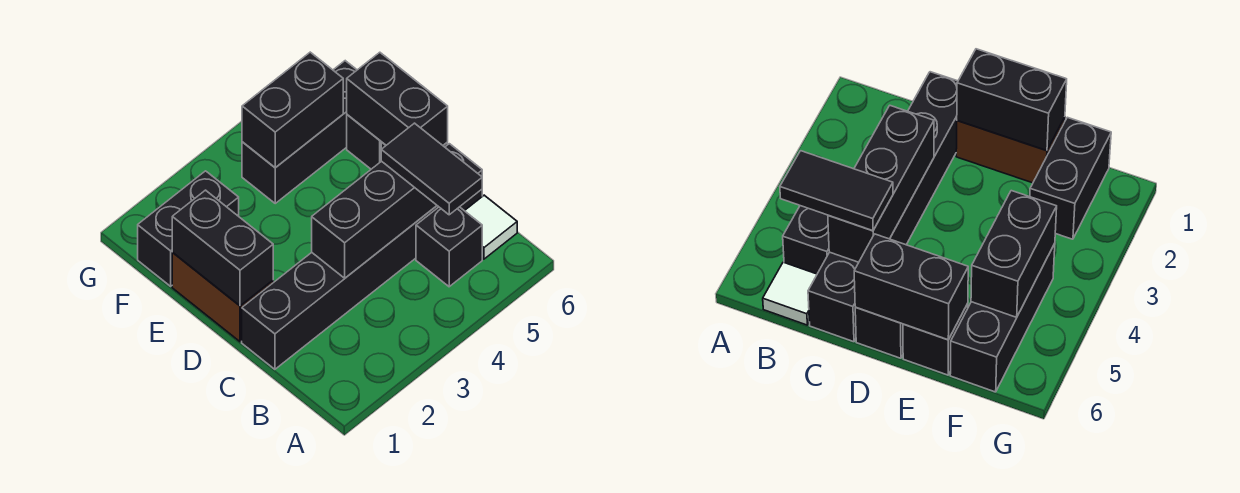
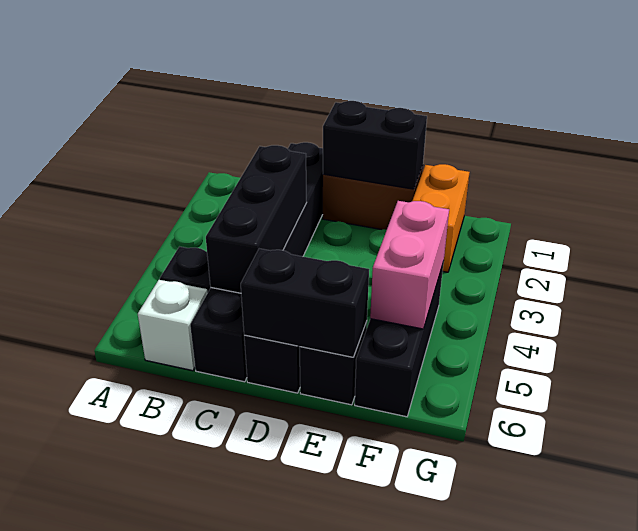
black 1x2 tile [381,123,482,215] -> none
white 1x1 tile [465,195,517,259] -> white 1x1 brick [138,280,207,371]
black 1x2 brick [138,171,239,286] -> orange 1x2 brick [413,164,470,272]
black 1x2 brick [242,52,343,168] -> pink 1x2 brick [370,201,449,329]

